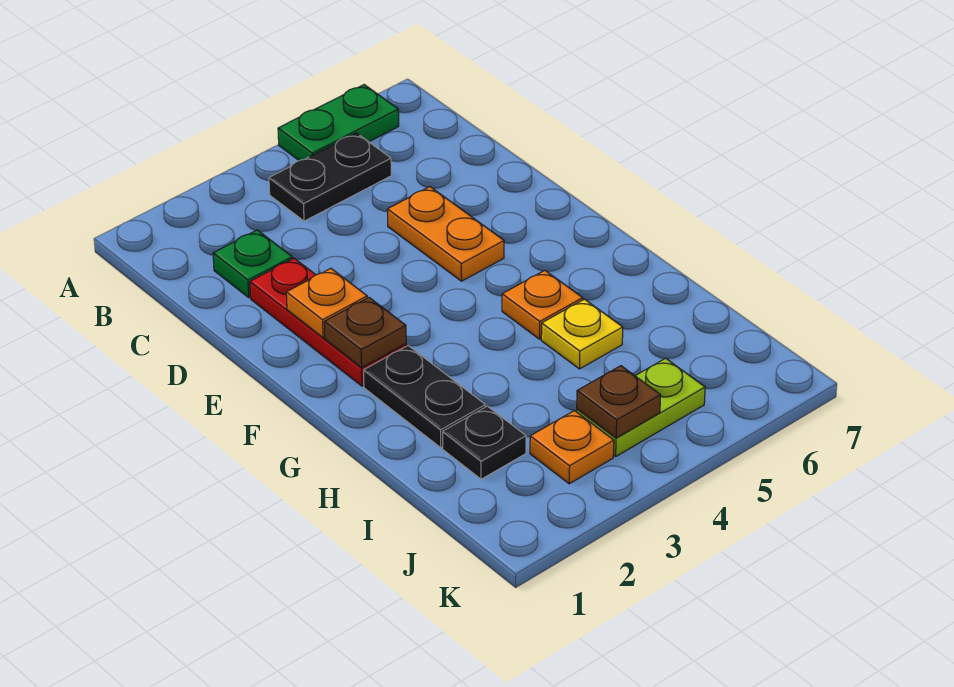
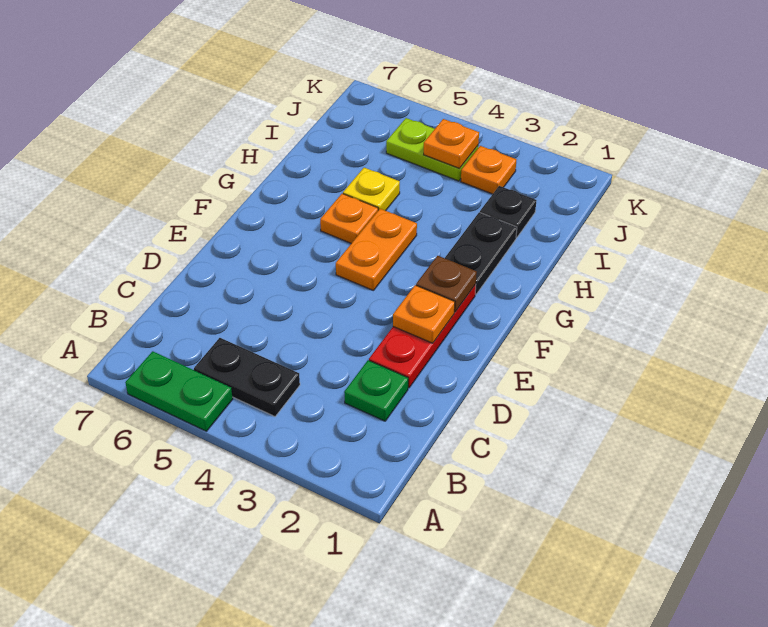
orange 1x2 plate [387,187,504,281] -> orange 1x2 plate moved to [336,209,417,291]
brown 1x1 plate [577,366,661,438] -> orange 1x1 plate [424,119,479,169]

